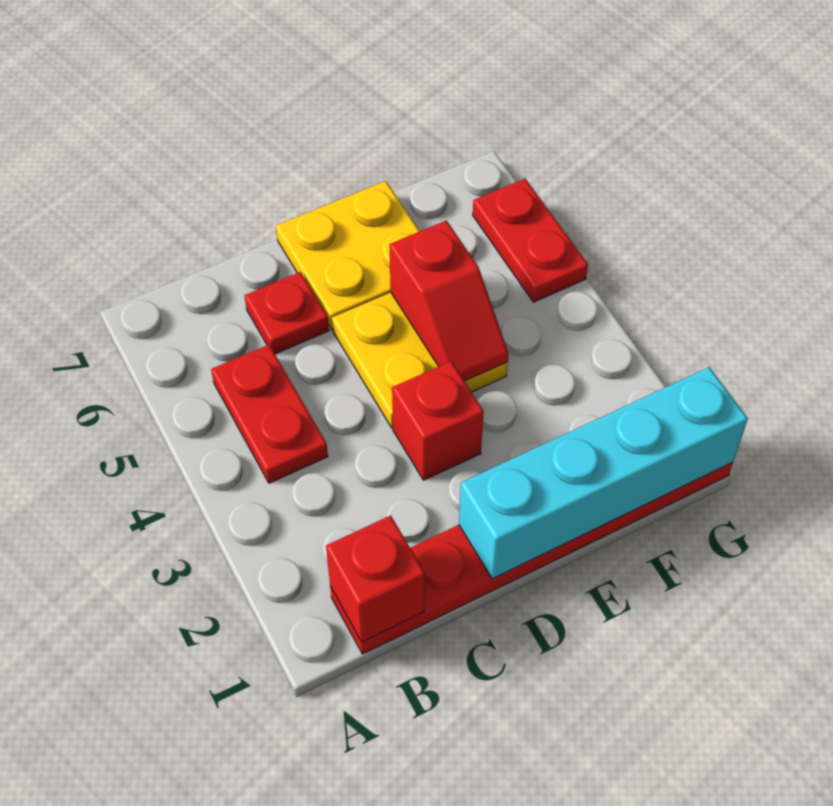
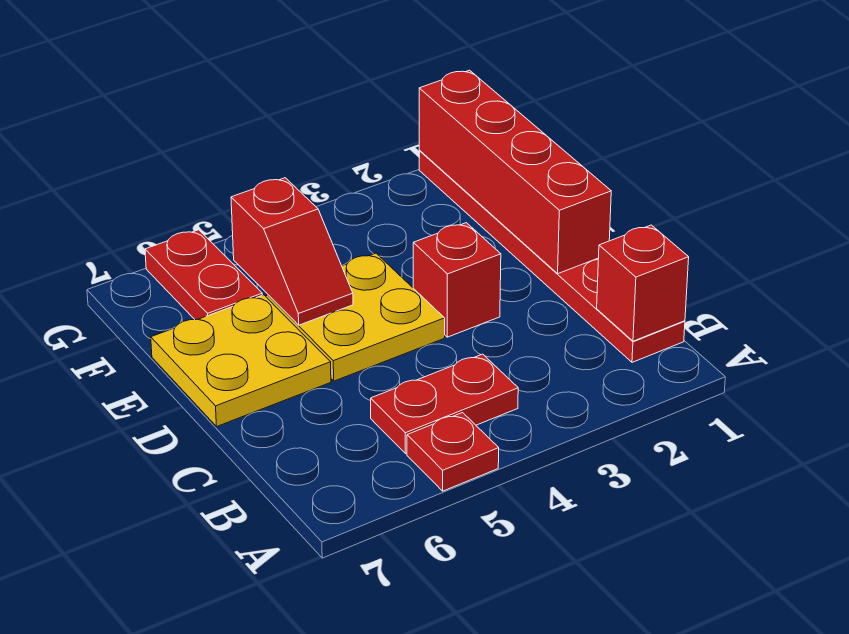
red 1x1 plate [244,272,329,354] -> red 1x1 plate moved to [407,413,499,491]
cyan 1x4 brick [459,367,748,579] -> red 1x4 brick [419,70,611,274]
red 1x2 slope [389,220,508,381] -> red 1x2 slope turned to [231,178,353,325]
red 1x2 plate [473,179,588,302] -> red 1x2 plate turned to [145,230,262,320]

